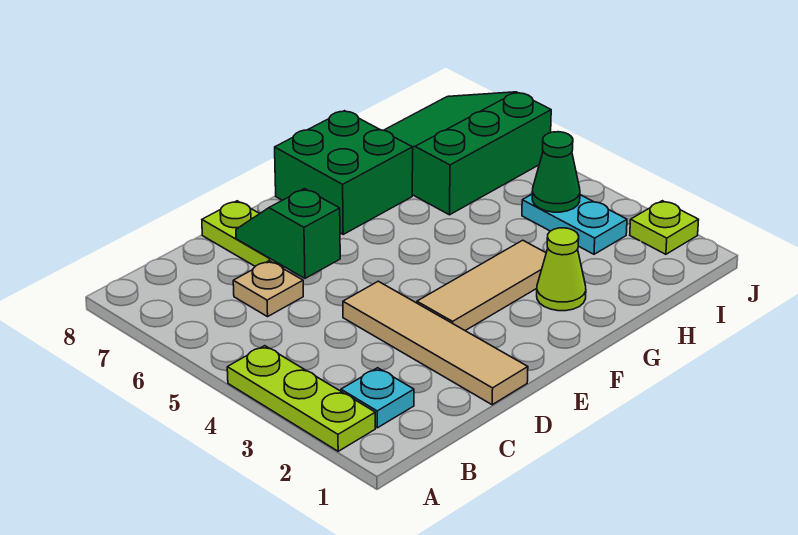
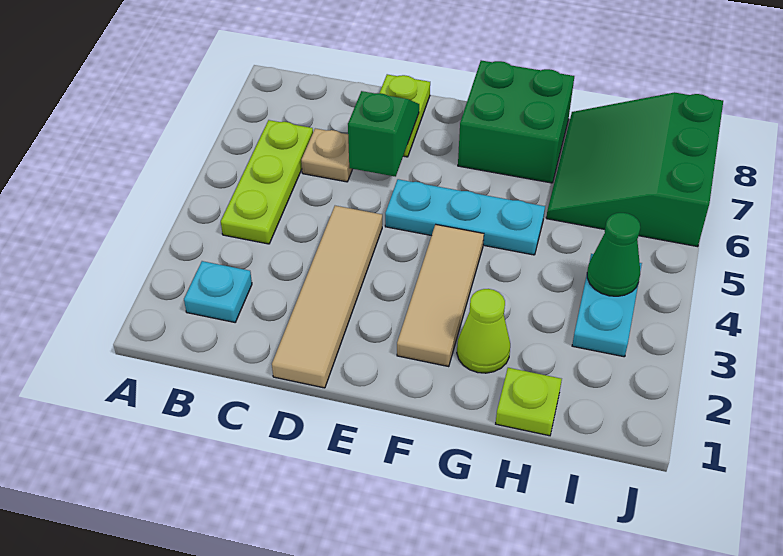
lime 1x3 plate [227,346,375,451] -> lime 1x3 plate moved to [221,120,313,244]
tan 1x3 tile [417,240,546,330] -> tan 1x3 tile turned to [397,224,484,367]
none -> cyan 1x3 plate [385,179,545,255]
green 3x3 slope [384,92,551,215] -> green 3x3 slope turned to [546,93,723,247]
lime 1x1 plate [630,201,699,254] -> lime 1x1 plate moved to [496,368,562,436]

